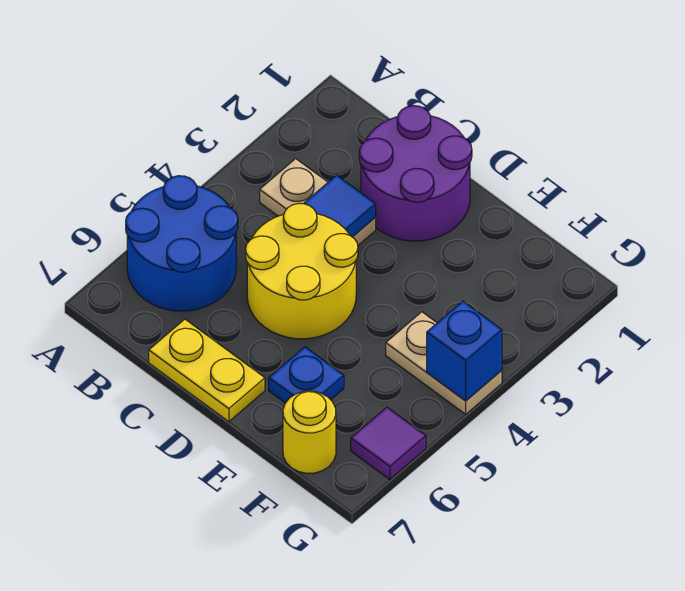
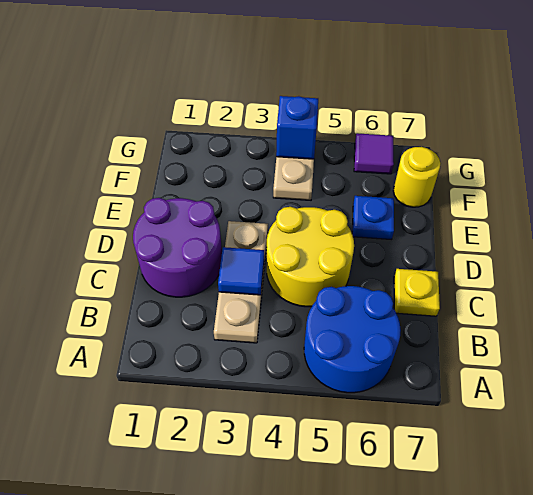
tan 1x2 plate [260,159,376,245] -> tan 1x3 plate [214,221,268,343]
yellow 1x2 plate [149,319,265,422] -> yellow 1x1 plate [394,269,440,316]

